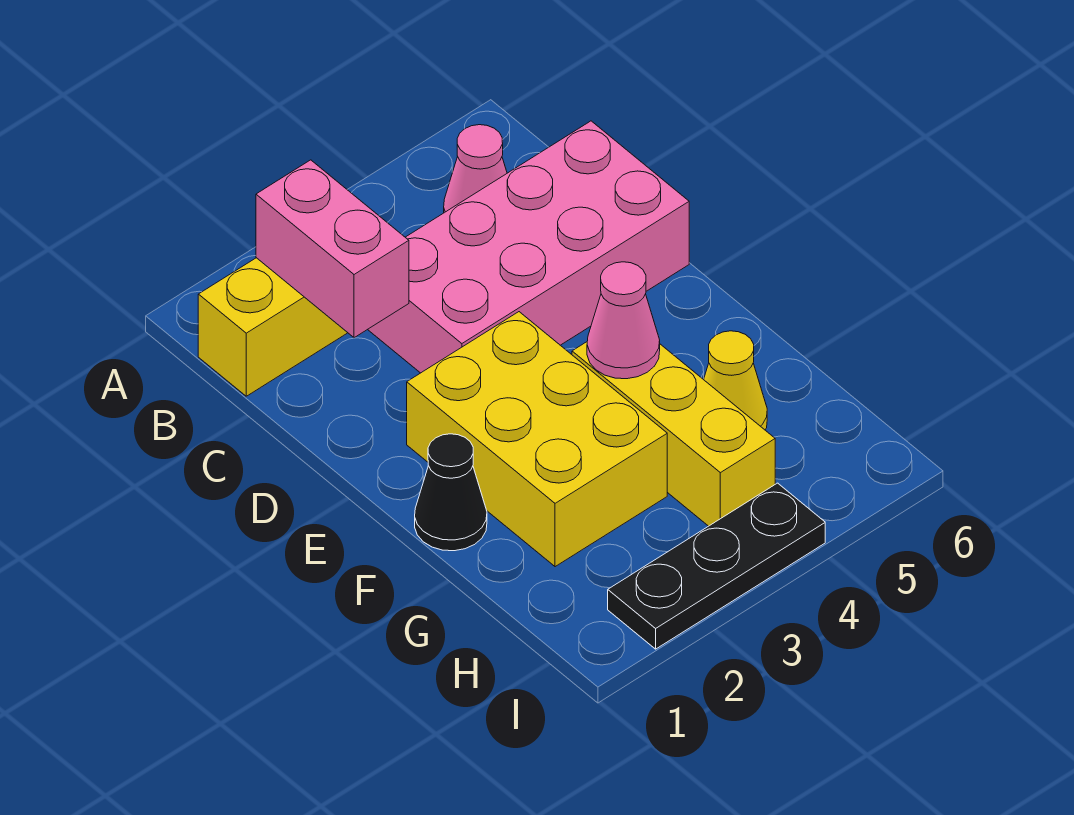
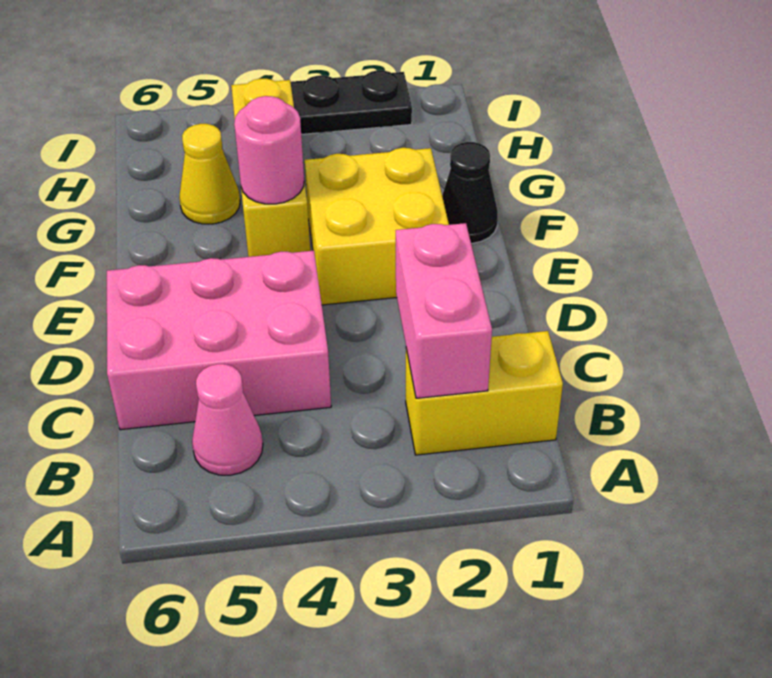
pink 2x4 brick [368,121,689,373] -> pink 2x3 brick [107,251,331,430]
yellow 2x3 brick [407,312,667,567] -> yellow 2x2 brick [305,148,449,305]
pink 1x1 cone [587,262,660,379] -> pink 1x1 round brick [234,96,304,204]

